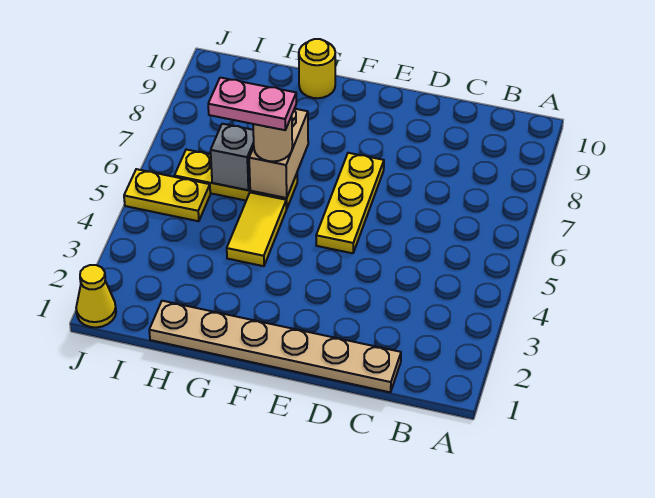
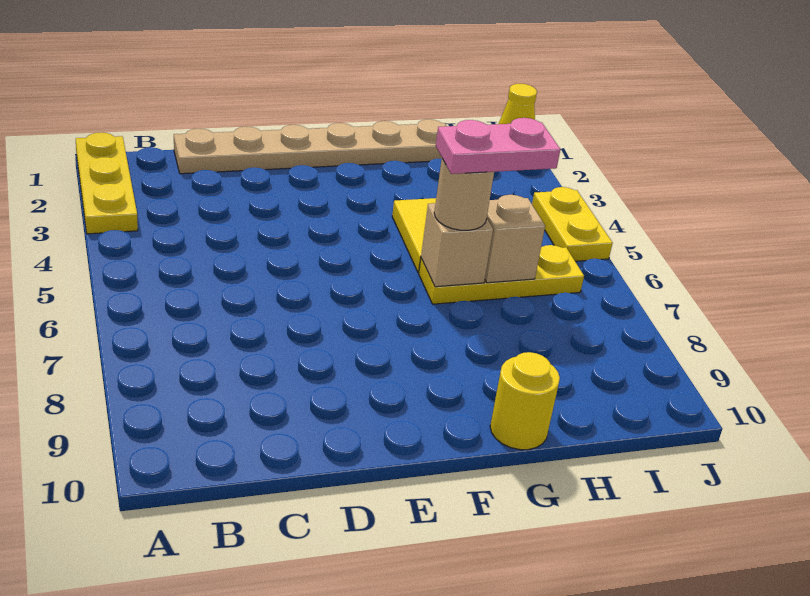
yellow 1x3 plate [316,153,384,253] -> yellow 1x3 plate moved to [76,132,138,234]
tan 1x2 brick [249,109,308,198] -> tan 1x1 brick [421,203,493,287]
grey 1x1 brick [211,124,254,190] -> tan 1x1 brick [485,195,545,283]
yellow 1x2 plate [124,169,210,221] -> yellow 1x2 plate turned to [532,187,613,261]

